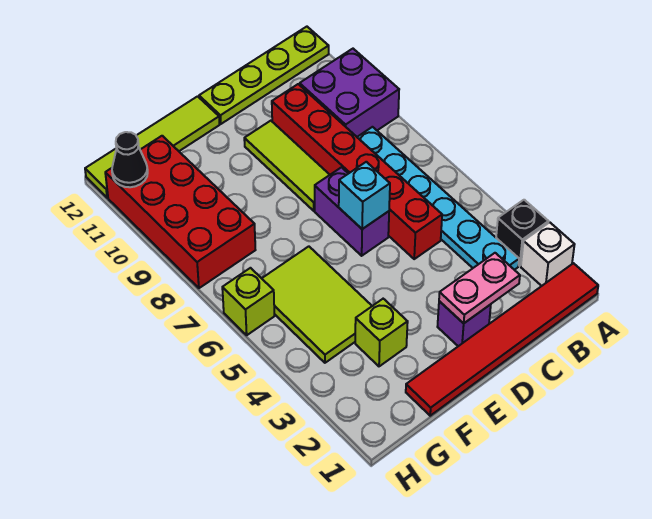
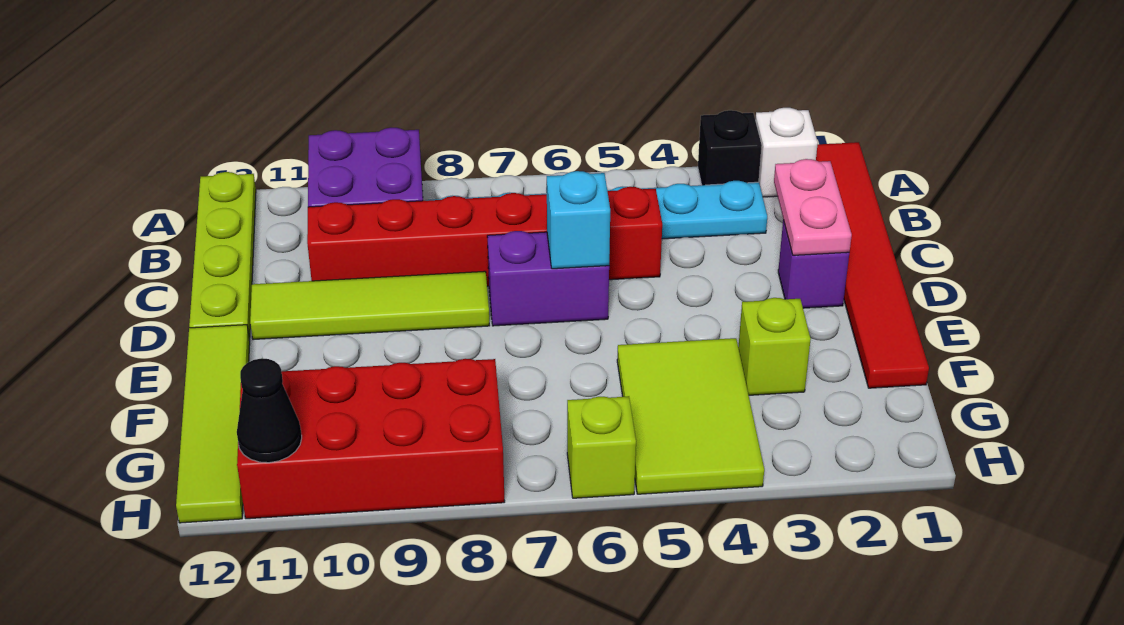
lime 1x3 tile [244,121,330,211] -> lime 1x4 tile [250,271,490,340]
lime 2x3 tile [262,246,372,363] -> lime 2x3 tile turned to [617,338,764,494]

